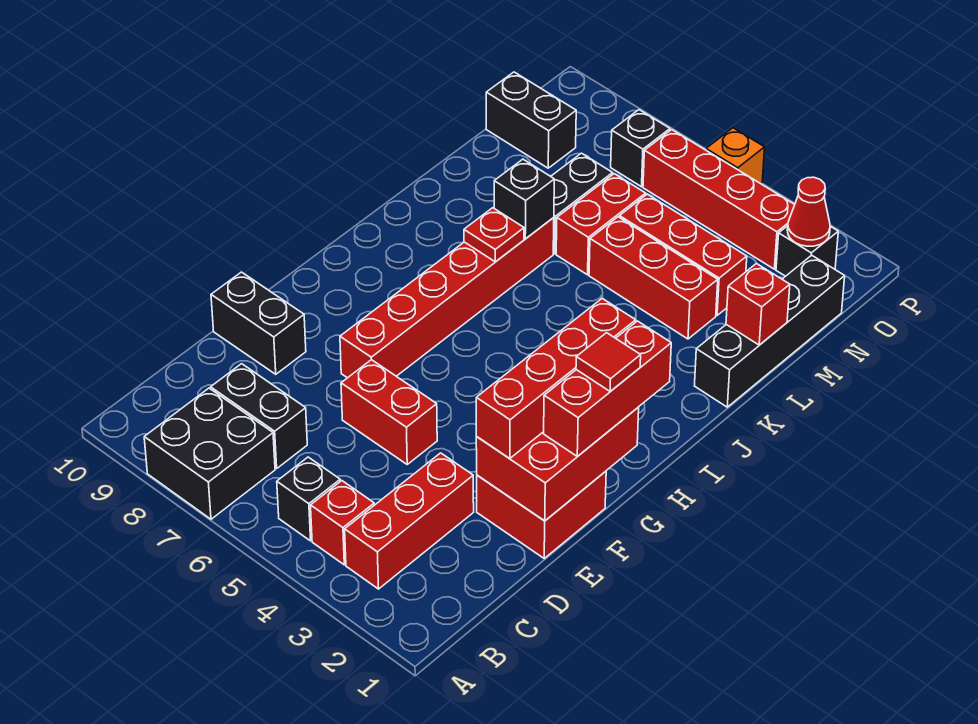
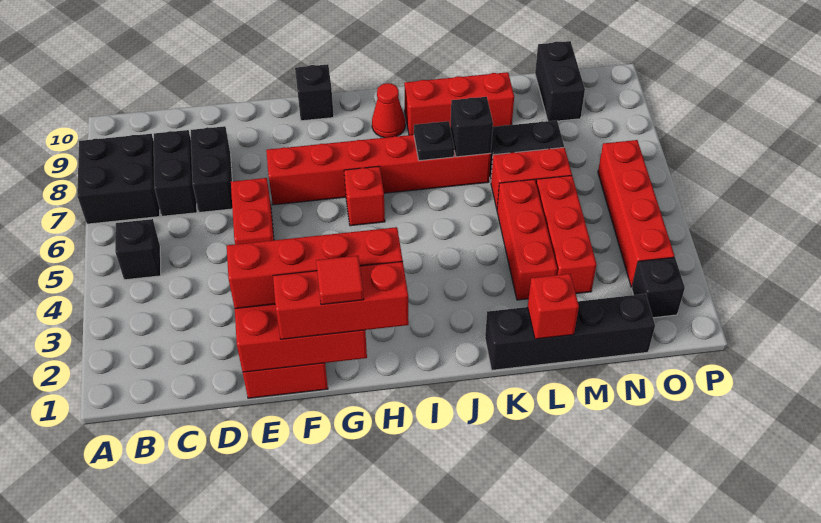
red 1x3 brick [345,453,474,589] -> red 1x3 brick moved to [404,72,514,135]
red 1x1 brick [311,481,374,565] -> red 1x1 brick moved to [344,166,385,226]
black 1x2 brick [211,272,306,374] -> black 1x2 brick moved to [191,126,232,212]
red 1x1 plate [464,208,524,262] -> black 1x1 plate [414,121,454,161]
red 1x1 cone [787,177,830,246] -> red 1x1 cone moved to [372,83,405,138]
black 1x1 brick [611,110,670,187] -> black 1x1 brick moved to [295,64,334,121]
orange 1x1 brick [706,128,765,184] -> none

